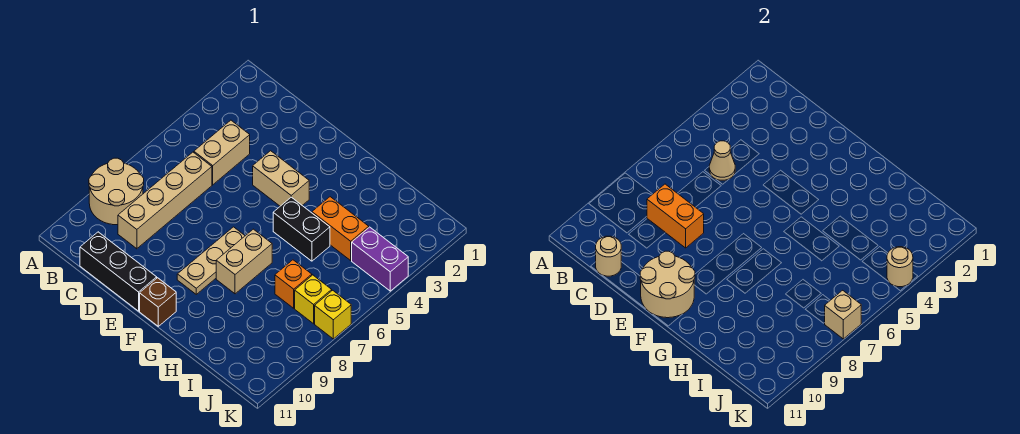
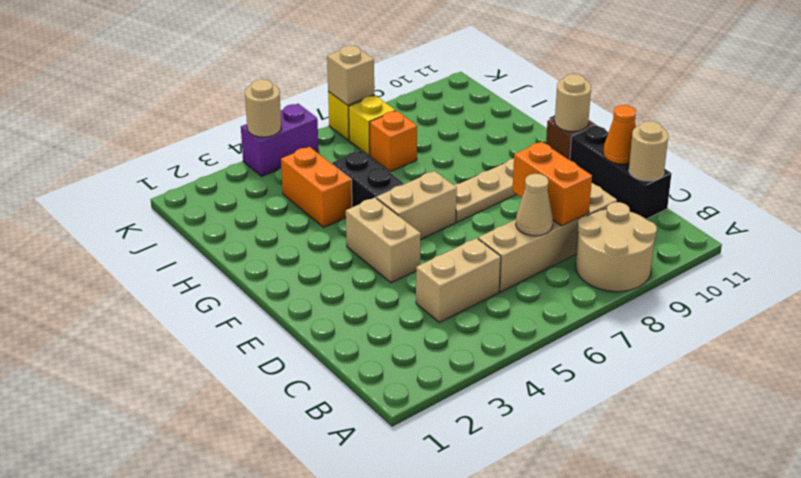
tan 1x1 cone [709,141,735,180] -> tan 1x1 cone moved to [516,174,553,236]
none -> orange 1x1 cone [603,105,636,164]
tan 2x2 round brick [640,251,695,318] -> tan 1x1 round brick [555,74,591,132]
tan 1x2 brick [216,229,272,294] -> tan 1x2 brick moved to [376,171,457,240]
purple 1x2 brick [352,227,408,291] -> purple 1x2 brick turned to [241,104,319,176]

